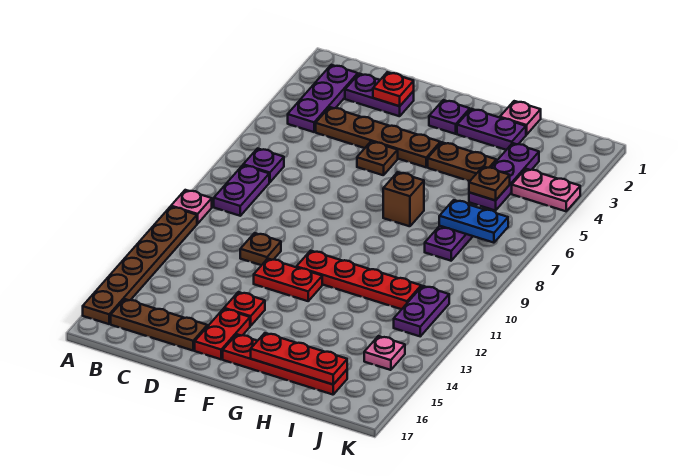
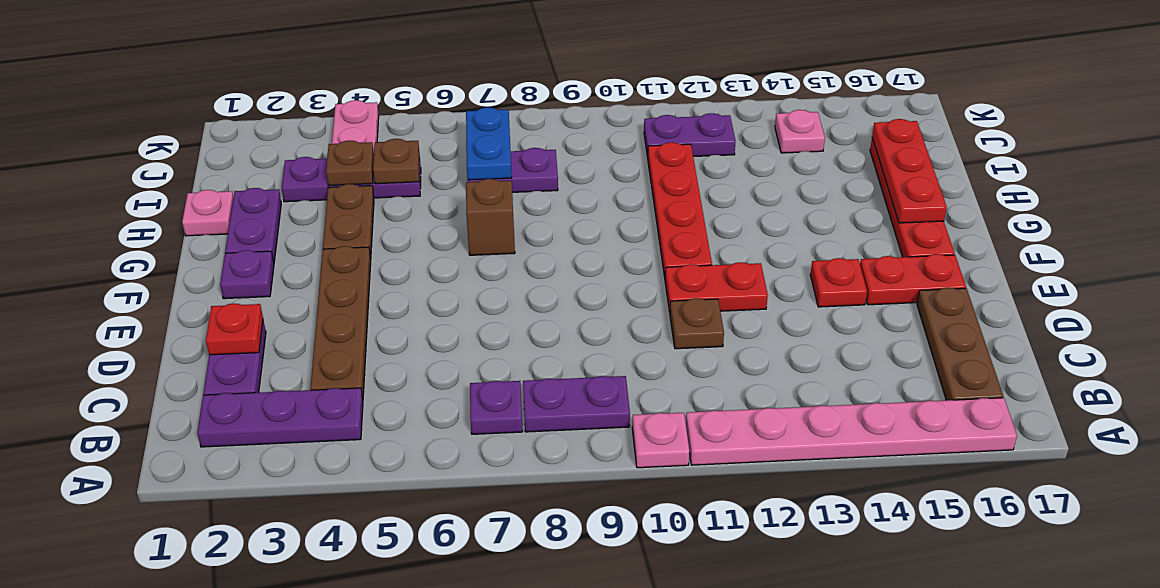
brown 1x6 plate [83,207,197,324] -> pink 1x6 plate [686,398,1017,465]
brown 1x1 plate [357,141,398,175] -> brown 1x1 plate moved to [326,140,374,186]
red 1x2 plate [254,259,322,301] -> red 1x2 plate turned to [665,262,768,312]

